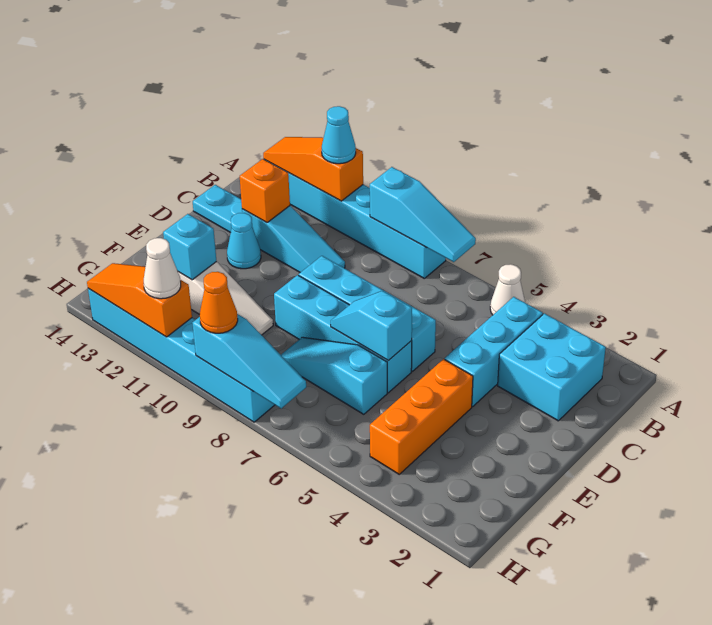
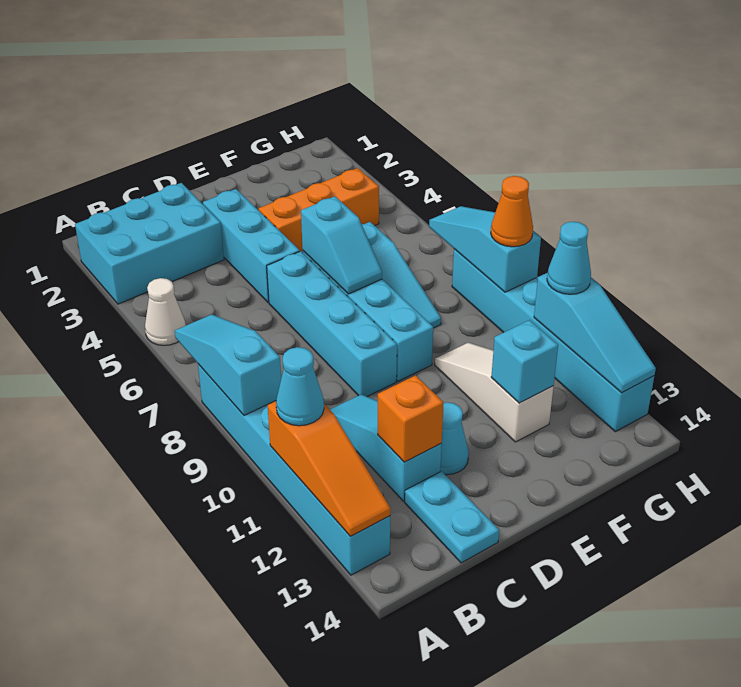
cyan 2x2 brick [498,313,606,421] -> cyan 2x3 brick [75,183,224,304]
cyan 1x3 brick [445,297,543,407] -> cyan 1x3 brick turned to [203,189,300,302]
orange 1x3 slope [87,263,192,337] -> cyan 1x3 slope [534,273,656,393]
white 1x1 cone [144,238,181,299] -> cyan 1x1 cone [547,222,591,294]

